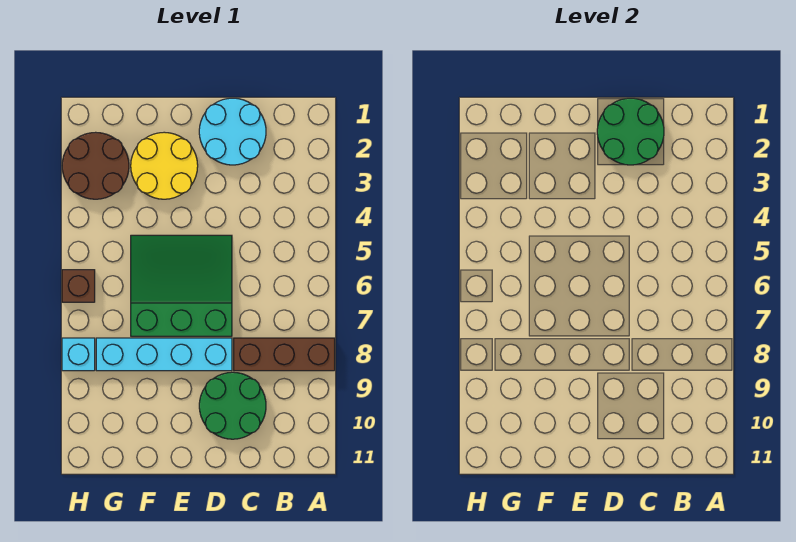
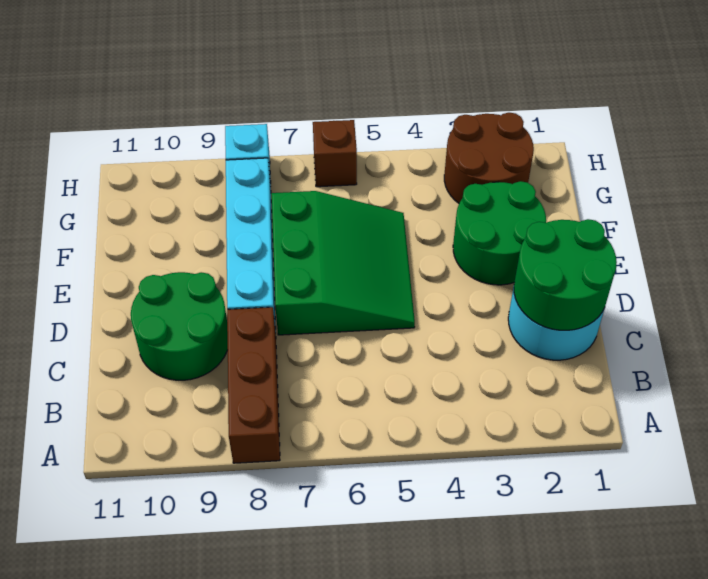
yellow 2x2 round brick [131,132,198,199] -> green 2x2 round brick [453,181,546,285]

